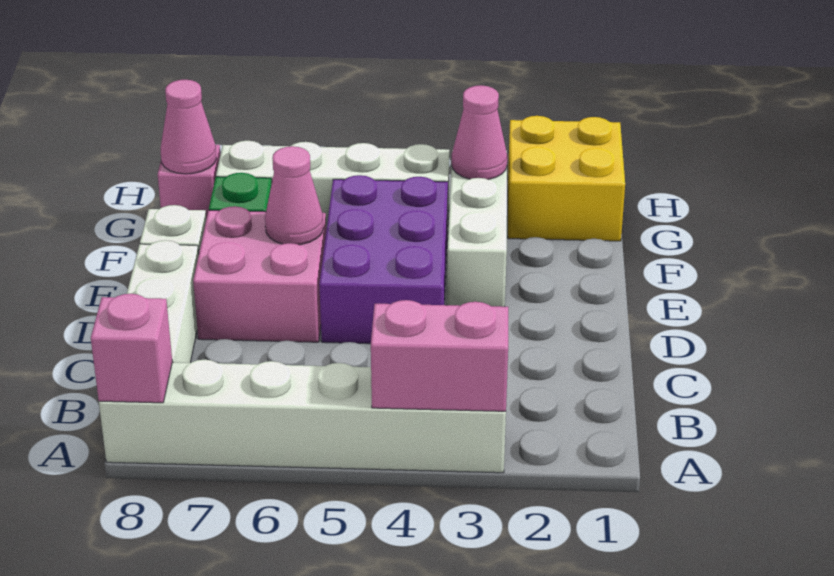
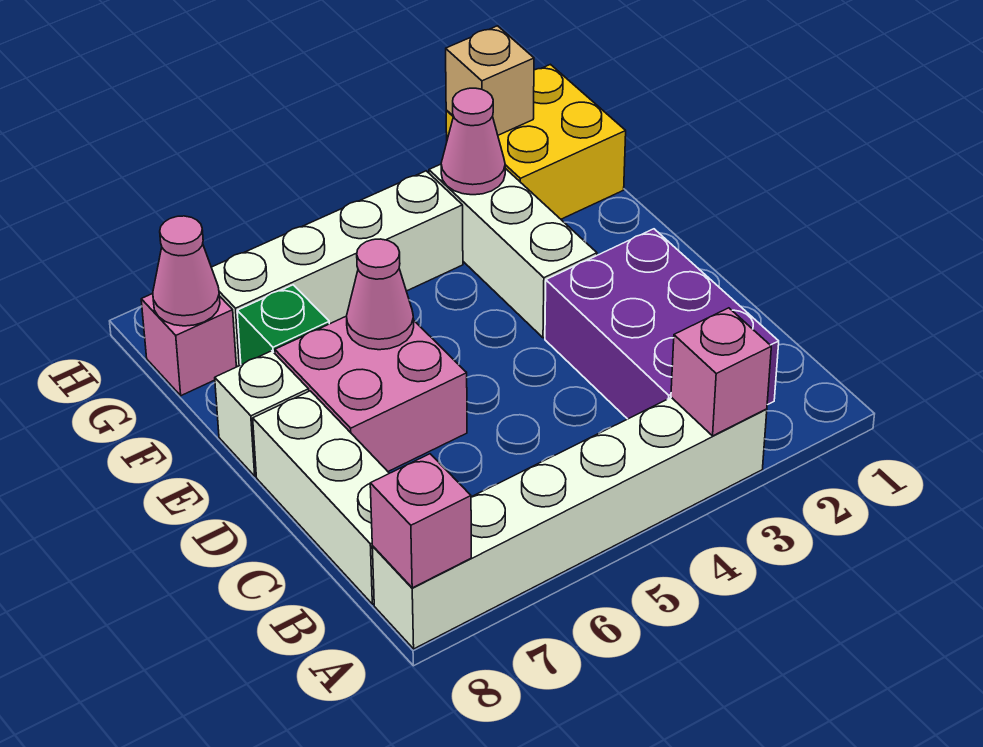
pink 1x2 brick [371,300,508,411] -> pink 1x1 brick [671,308,771,436]
purple 2x3 brick [319,175,448,344] -> purple 2x3 brick moved to [545,229,779,419]
none -> tan 1x1 brick [446,26,534,135]

